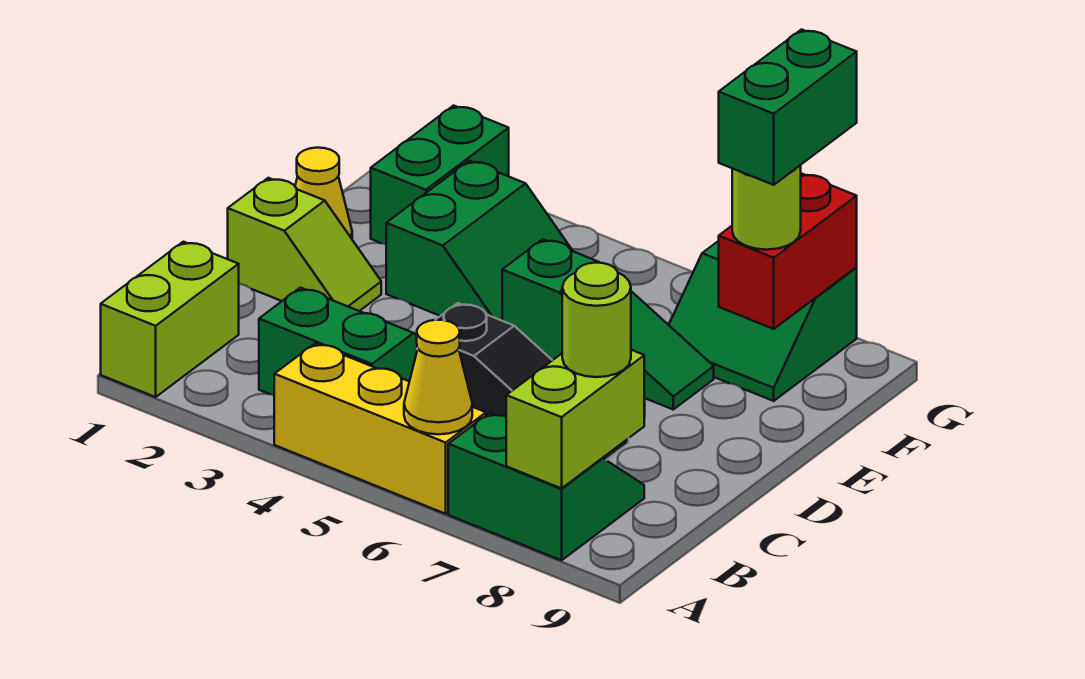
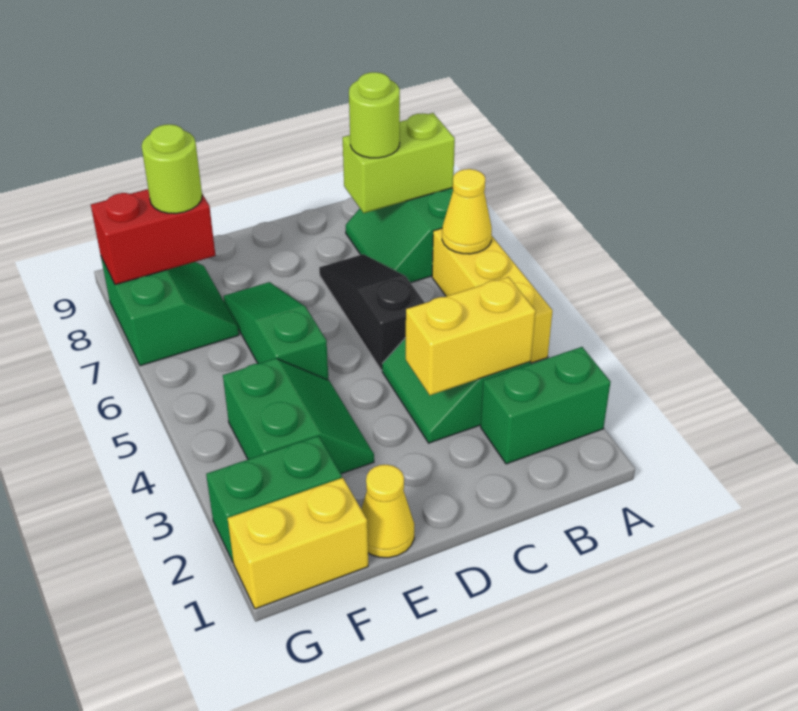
lime 1x2 brick [101,242,239,397] -> none
none -> yellow 1x2 brick [406,277,536,395]
lime 1x2 slope [228,178,381,311] -> none
green 2x2 slope [386,161,573,321] -> green 2x2 slope turned to [223,358,374,474]
none -> yellow 1x2 brick [228,478,368,609]
green 1x2 brick [719,29,857,185] -> green 1x2 brick moved to [481,347,610,464]

